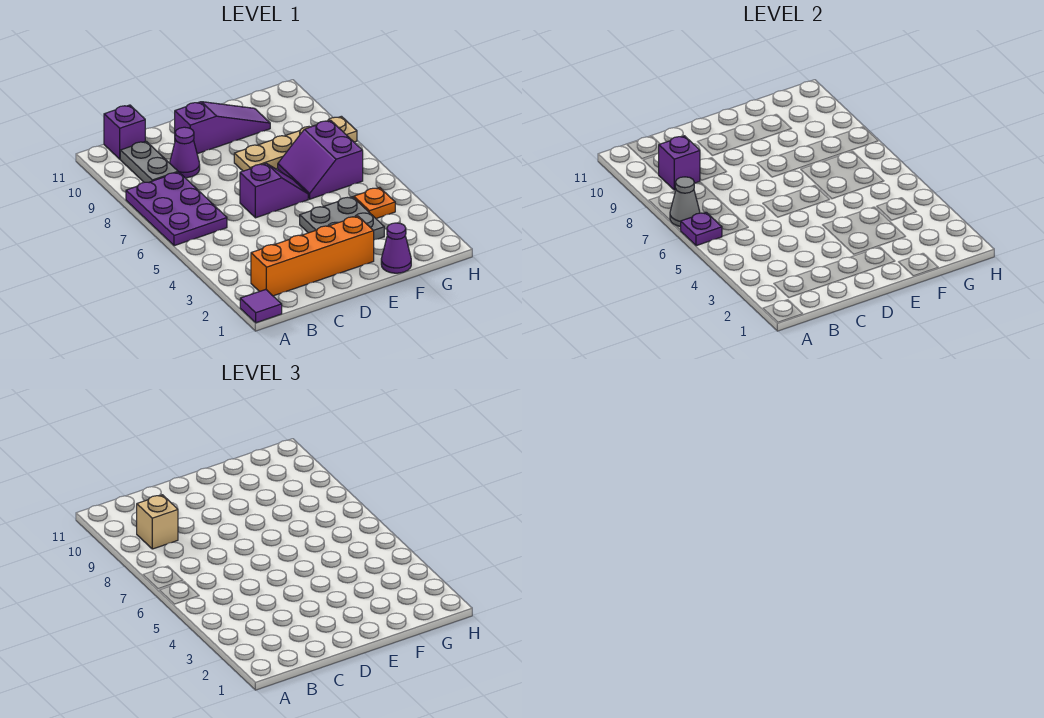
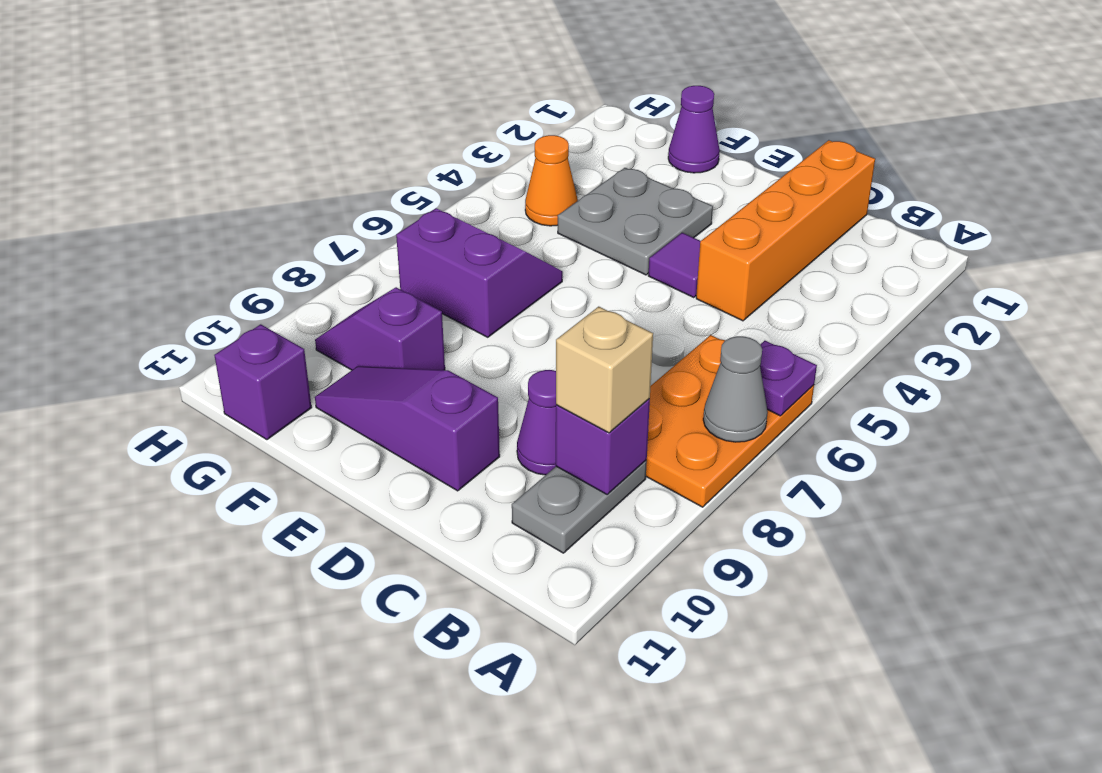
purple 1x1 tile [240,289,282,323] -> purple 1x1 tile moved to [648,233,701,298]
purple 2x3 plate [126,172,227,246] -> orange 2x3 plate [646,335,814,507]
orange 1x4 brick [251,216,374,296] -> orange 1x4 brick turned to [696,140,875,321]
purple 1x1 brick [104,105,145,159] -> purple 1x1 brick moved to [214,324,312,440]
purple 1x2 slope [240,163,308,218] -> purple 1x2 slope moved to [315,287,445,370]
tan 1x4 plate [234,116,357,171] -> none
purple 2x2 slope [278,120,363,199] -> purple 2x2 slope turned to [396,208,563,337]
orange 1x1 plate [354,187,395,219] -> orange 1x1 cone [525,135,578,226]

